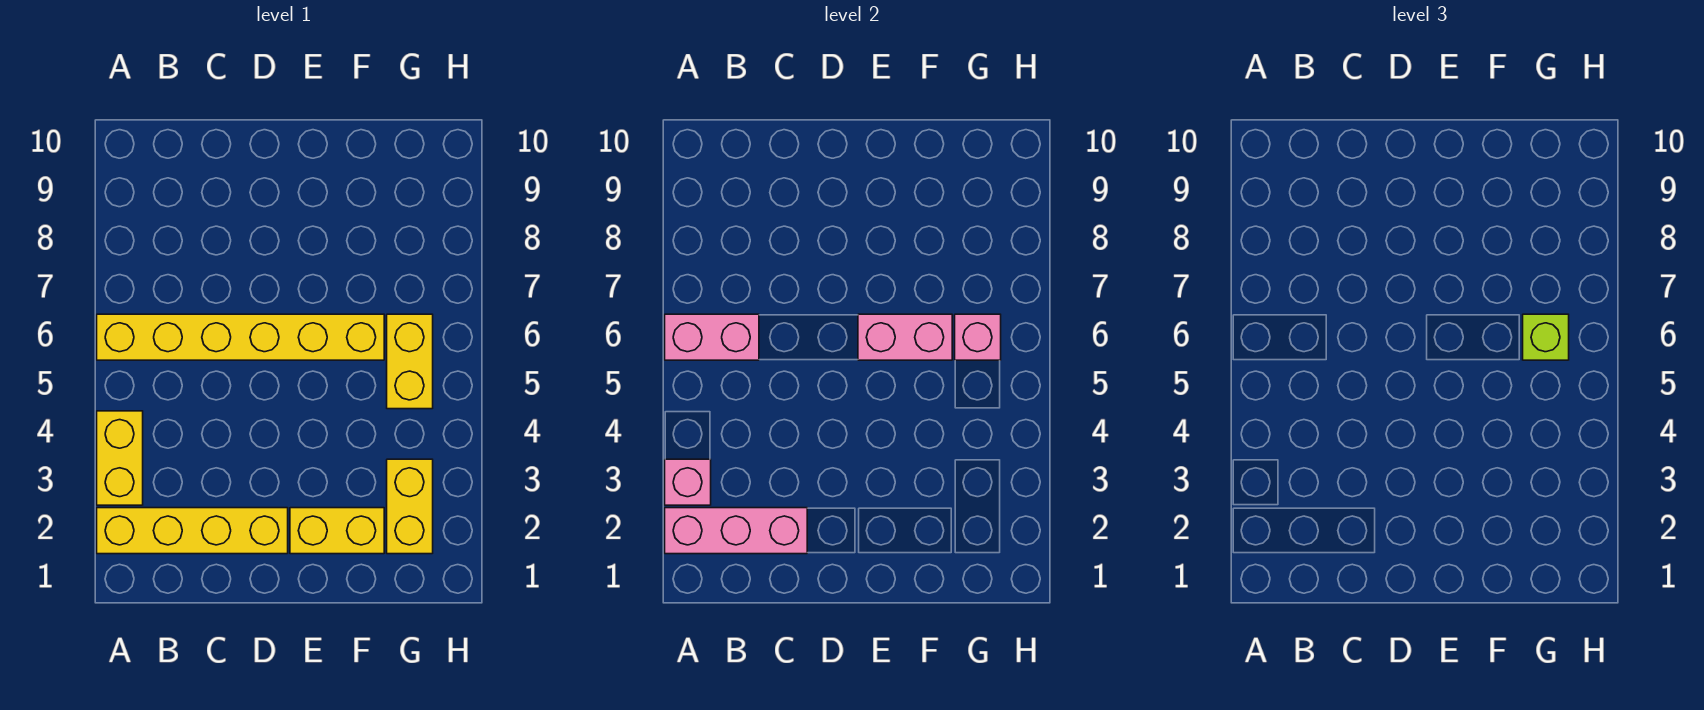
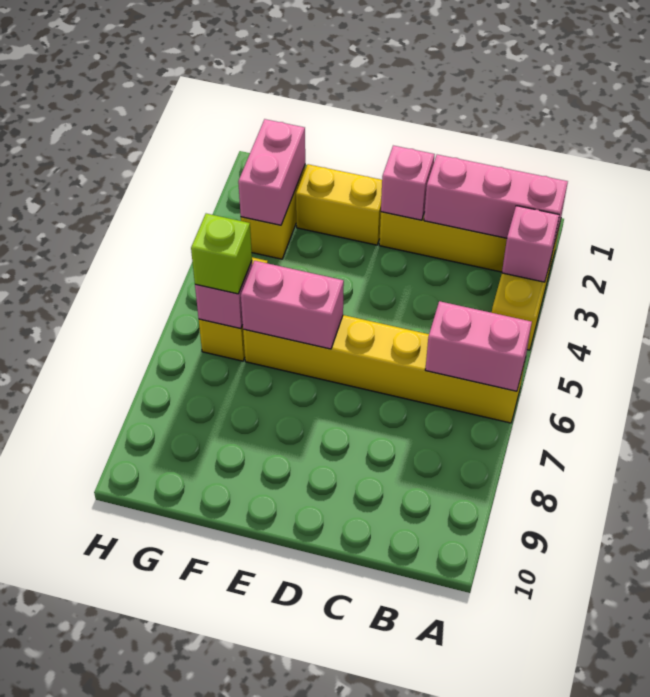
none -> pink 1x1 brick [381,146,435,220]
none -> pink 1x2 brick [238,119,305,225]

